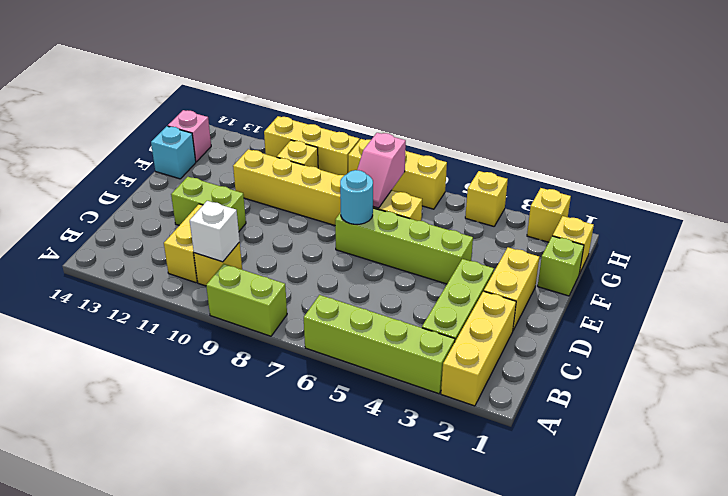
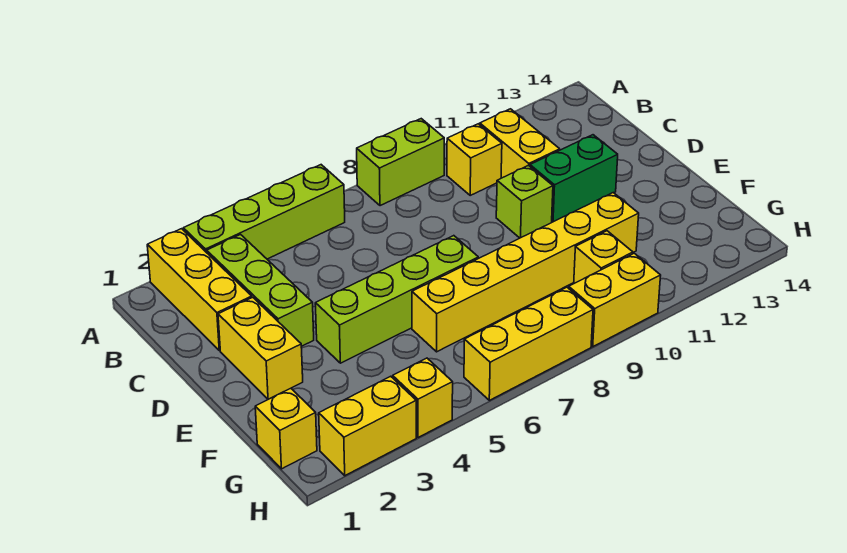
white 1x1 brick [190,201,240,262] -> none
lime 1x2 brick [171,177,246,231] -> green 1x2 brick [530,135,618,222]
cyan 1x1 round brick [340,170,373,224] -> none
lime 1x1 brick [538,236,584,296] -> lime 1x1 brick moved to [496,165,553,238]
pink 1x2 slope [357,133,406,208] -> none
cyan 1x1 brick [151,126,196,179] -> none
pink 1x1 brick [168,110,211,162] -> none
yellow 1x1 brick [527,188,571,242] -> yellow 1x2 brick [319,376,416,476]
yellow 1x3 brick [264,116,360,175] -> yellow 1x2 brick [569,253,661,347]

